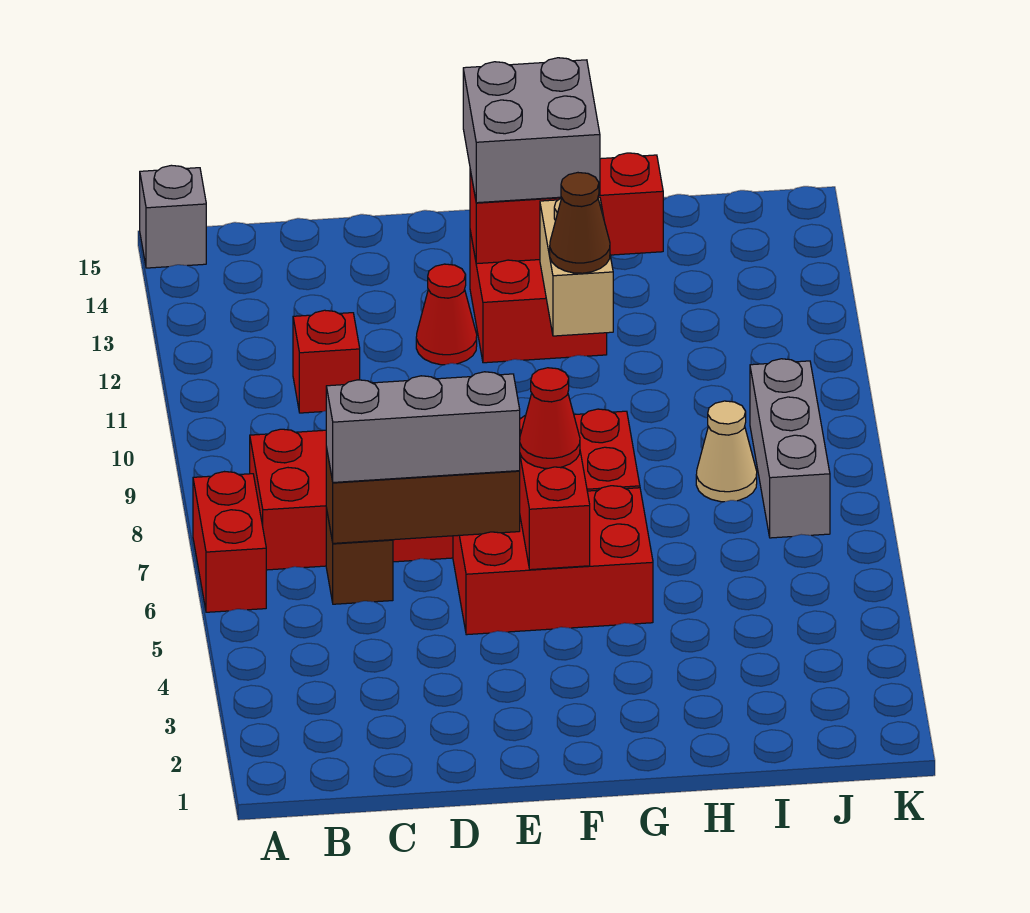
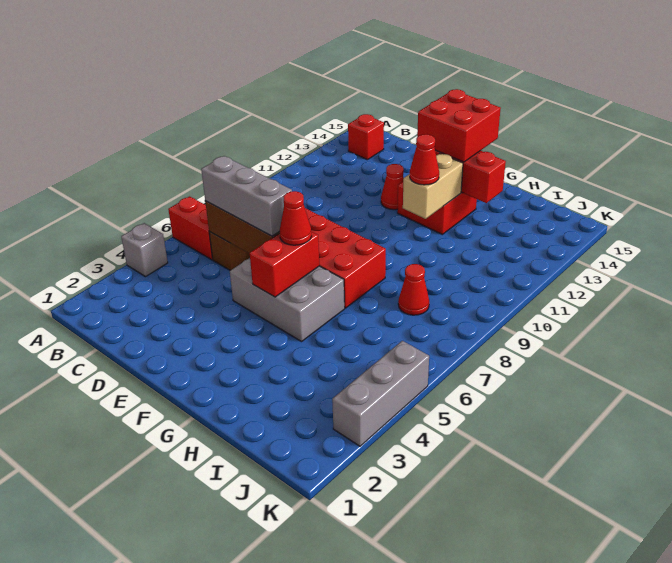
red 1x2 brick [193,472,266,612] -> red 1x2 brick turned to [168,196,213,260]
grey 1x1 brick [140,165,206,268] -> grey 1x1 brick moved to [121,223,168,277]
red 1x1 brick [293,310,360,413] -> red 1x1 brick moved to [348,114,384,160]
red 2x3 brick [453,486,653,635] -> grey 2x3 brick [230,258,345,342]
grey 2x2 brick [463,58,600,203] -> red 2x2 brick [417,89,501,162]
brown 1x1 cone [550,173,610,273] -> red 1x1 cone [410,134,439,185]
tan 1x1 cone [696,401,757,502] -> red 1x1 cone [398,264,429,315]
grey 1x3 brick [750,359,830,538] -> grey 1x3 brick moved to [332,341,429,446]

